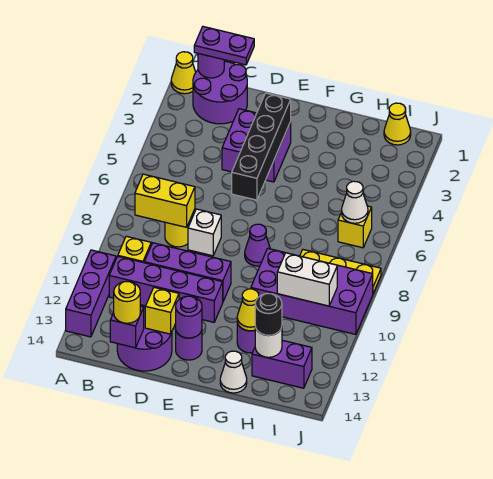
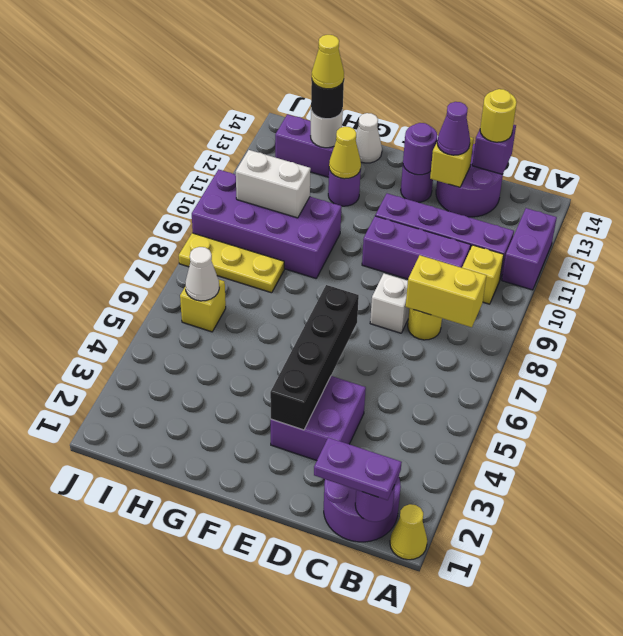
purple 1x3 brick [66,250,116,337] -> purple 1x2 brick [502,208,557,290]
purple 1x1 cone [245,224,270,266] -> purple 1x1 cone moved to [437,102,470,155]
yellow 1x1 cone [384,103,411,145] -> yellow 1x1 cone moved to [312,35,344,89]

